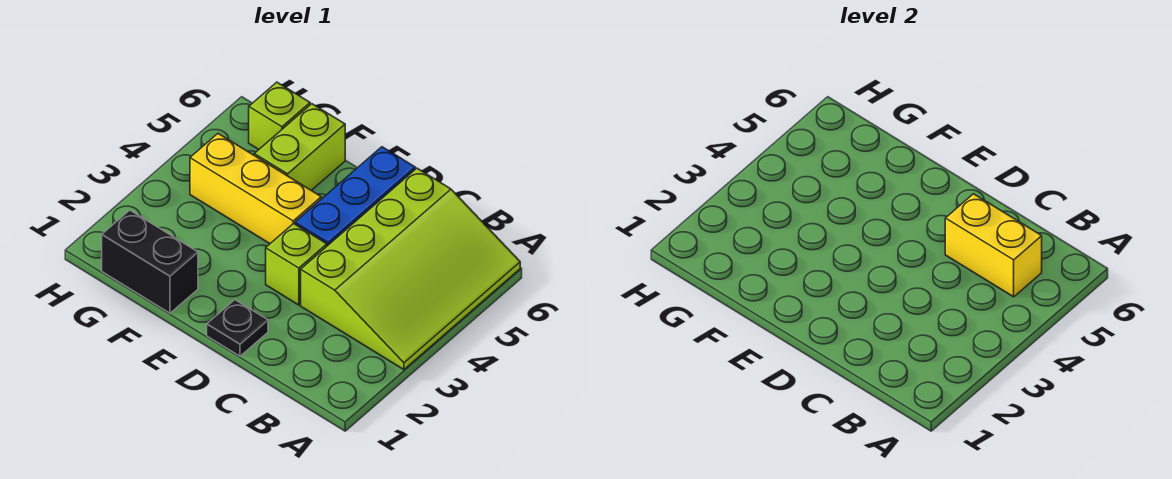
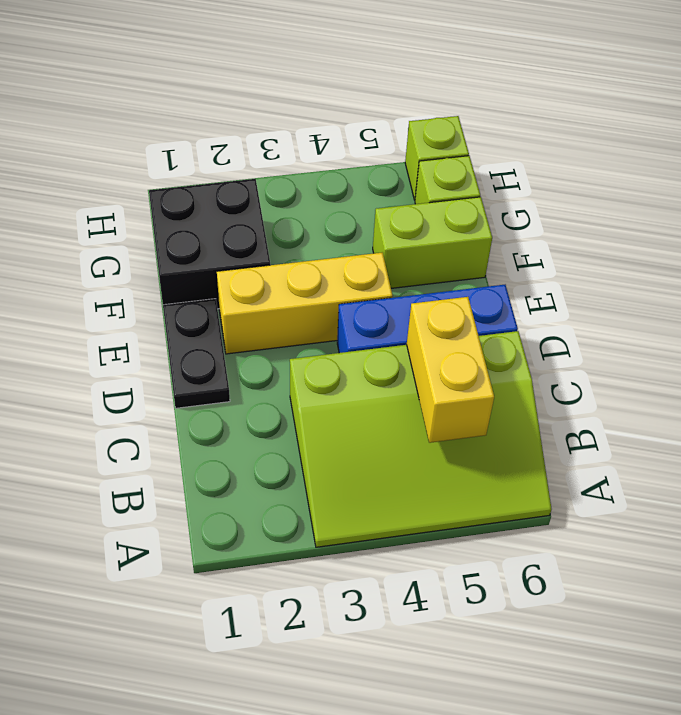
black 1x1 plate [207,300,268,356] -> black 1x2 plate [163,299,230,408]
lime 1x1 brick [266,223,327,305] -> lime 1x1 brick moved to [405,116,469,200]
yellow 1x3 brick [190,134,321,244] -> yellow 1x3 brick turned to [217,252,392,354]
black 1x2 brick [102,210,198,313] -> black 2x2 brick [149,179,270,309]

